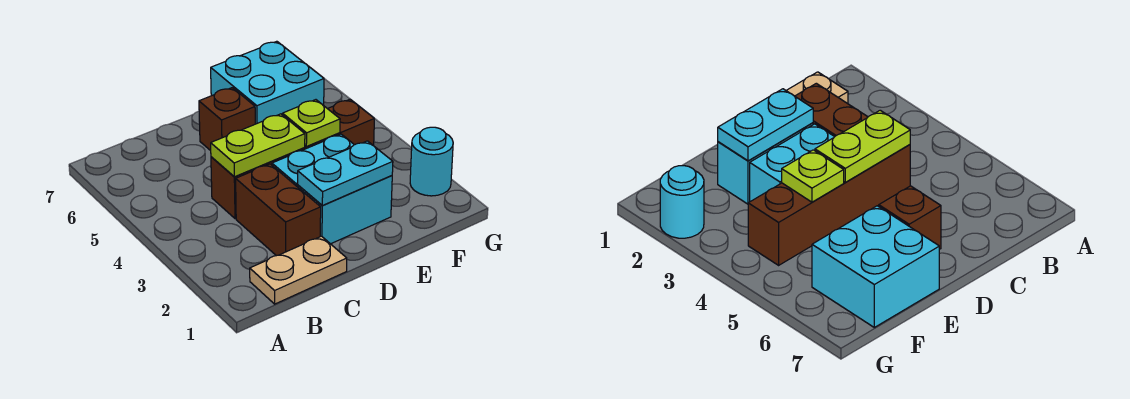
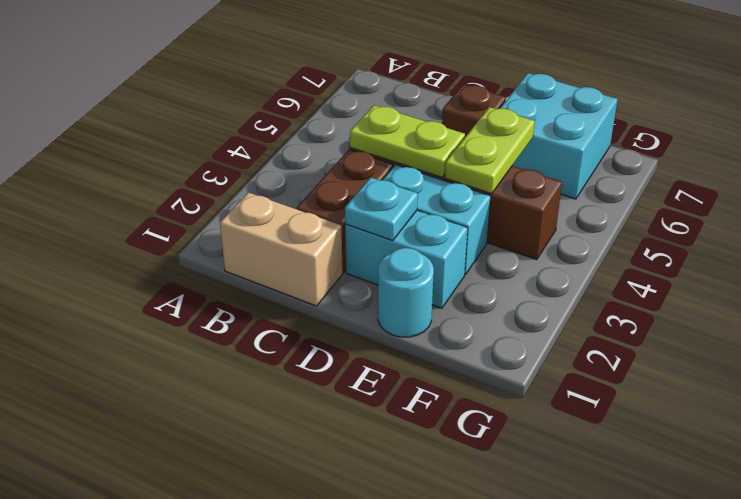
tan 1x2 plate [250,236,347,304] -> tan 1x2 brick [220,193,343,306]
cyan 1x2 plate [297,141,393,205] -> cyan 1x1 plate [345,177,418,241]
lime 1x1 plate [283,100,340,146] -> lime 1x2 plate [445,107,535,194]
cyan 1x1 round brick [410,127,453,196] -> cyan 1x1 round brick moved to [378,248,434,337]

